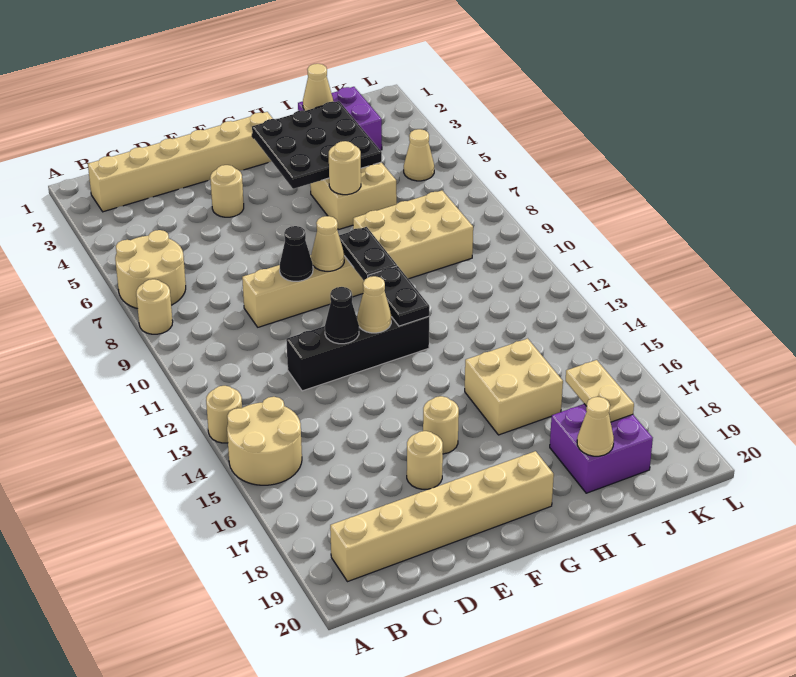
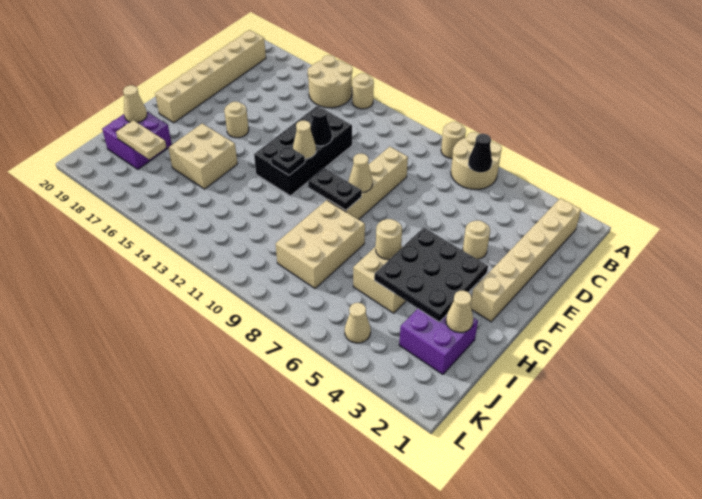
black 1x4 brick [286,316,429,391] -> black 2x4 brick [254,106,352,196]
black 1x1 cone [280,226,313,281] -> black 1x1 cone moved to [468,134,492,172]
tan 1x1 round brick [407,431,443,489] -> none
black 1x2 plate [368,266,429,326] -> black 1x1 plate [271,146,305,175]

